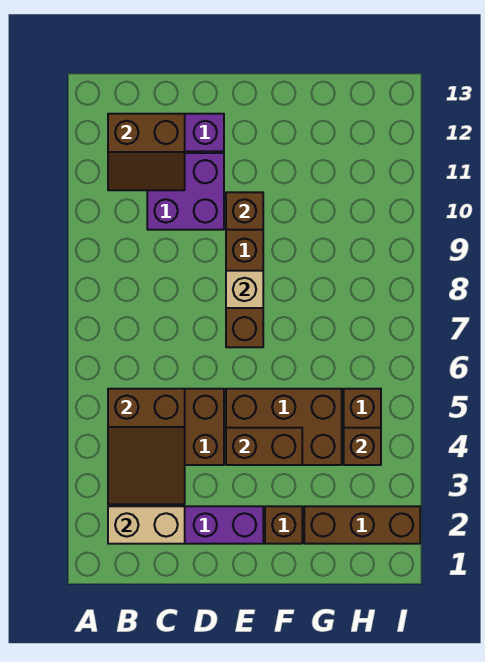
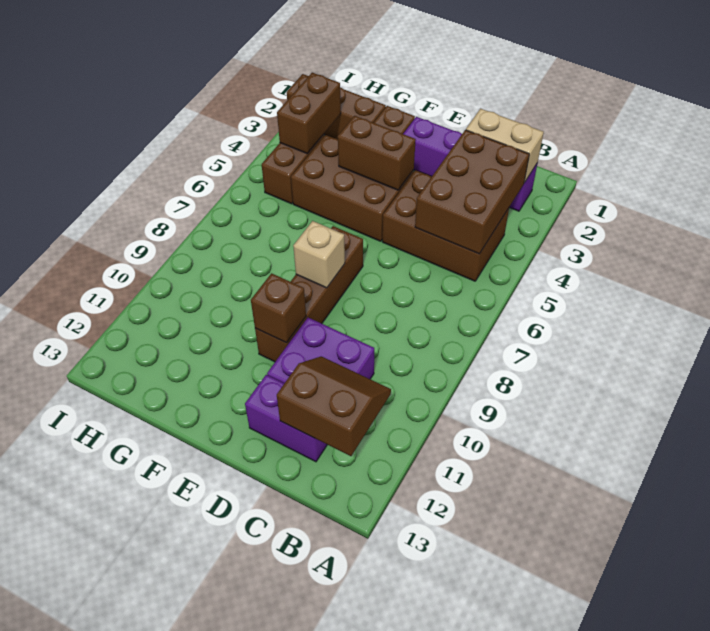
brown 2x3 slope [108,389,185,504] -> brown 2x3 brick [415,130,529,254]
brown 1x1 brick [344,428,381,465] -> brown 1x2 brick [277,73,341,154]

